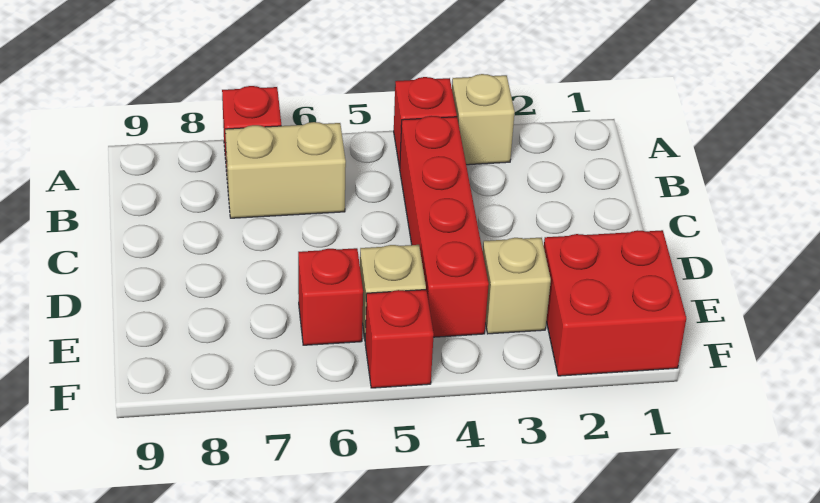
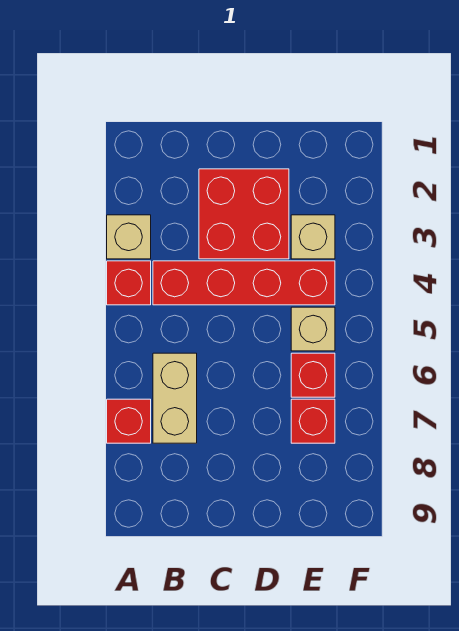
red 2x2 brick [544,230,686,376] -> red 2x2 brick moved to [199,169,289,259]
red 1x1 brick [365,290,434,388] -> red 1x1 brick moved to [291,399,335,443]

